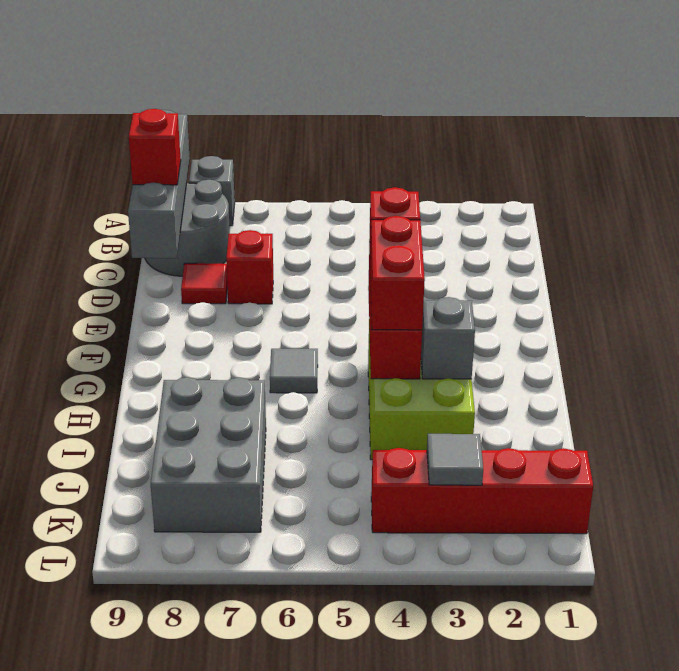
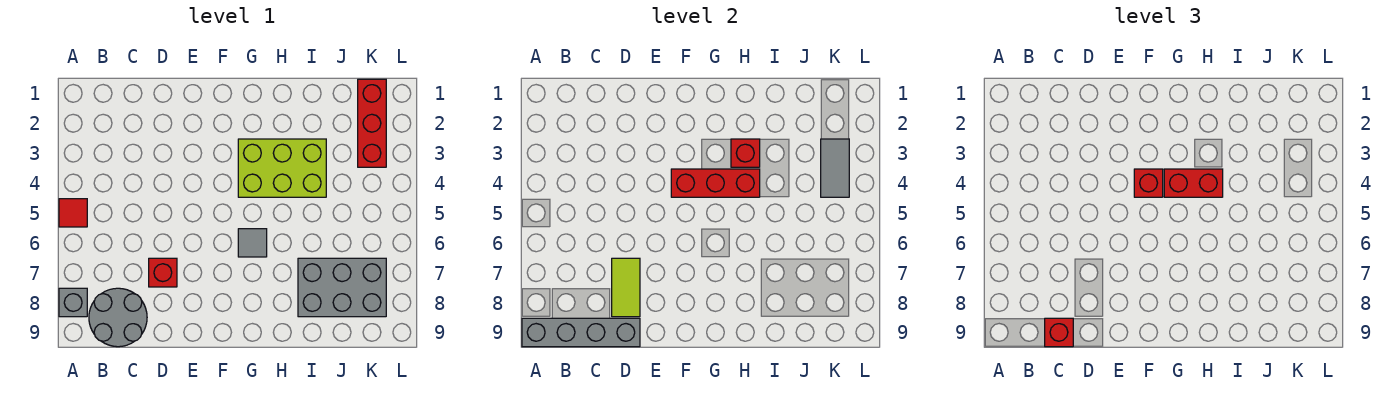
none -> lime 1x2 tile [612,258,640,317]
red 1x1 tile [181,263,227,304] -> red 1x1 tile moved to [59,199,87,227]
grey 1x1 brick [421,297,475,379] -> red 1x1 brick [731,139,760,167]
red 1x4 brick [371,448,593,534] -> red 1x3 brick [358,79,386,167]
grey 1x1 tile [427,434,483,485] -> grey 1x2 tile [821,139,849,197]

